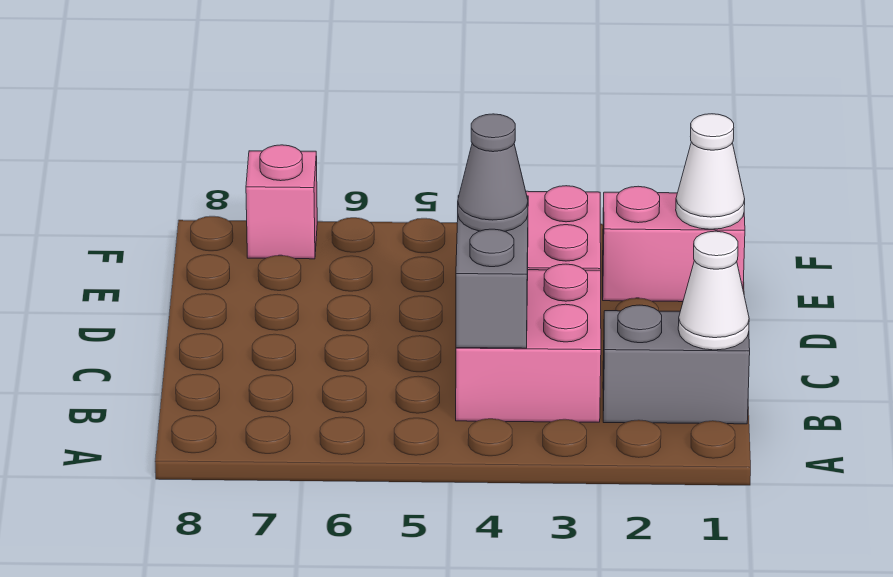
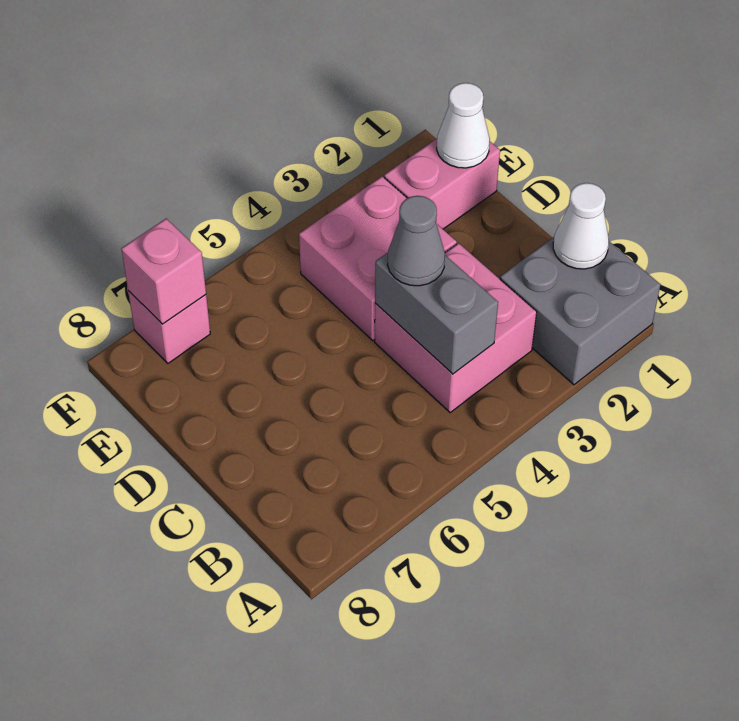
grey 1x2 brick [603,305,750,424] -> grey 2x2 brick [500,237,660,385]
none -> pink 1x1 brick [121,219,206,324]

